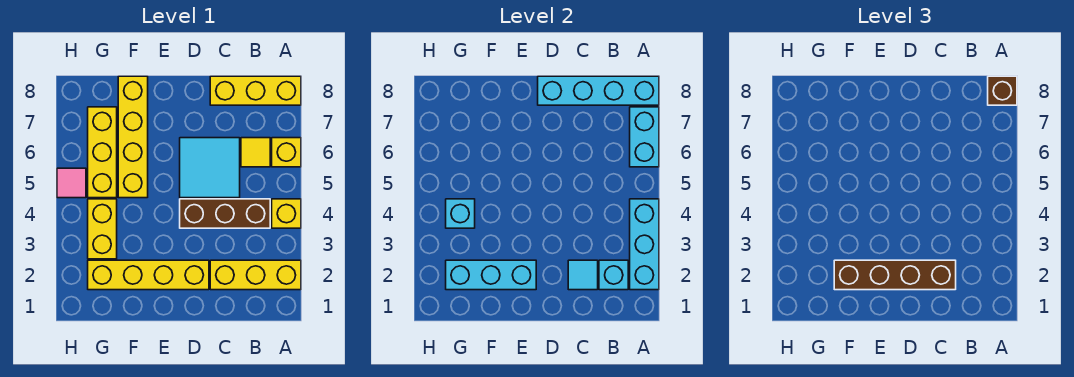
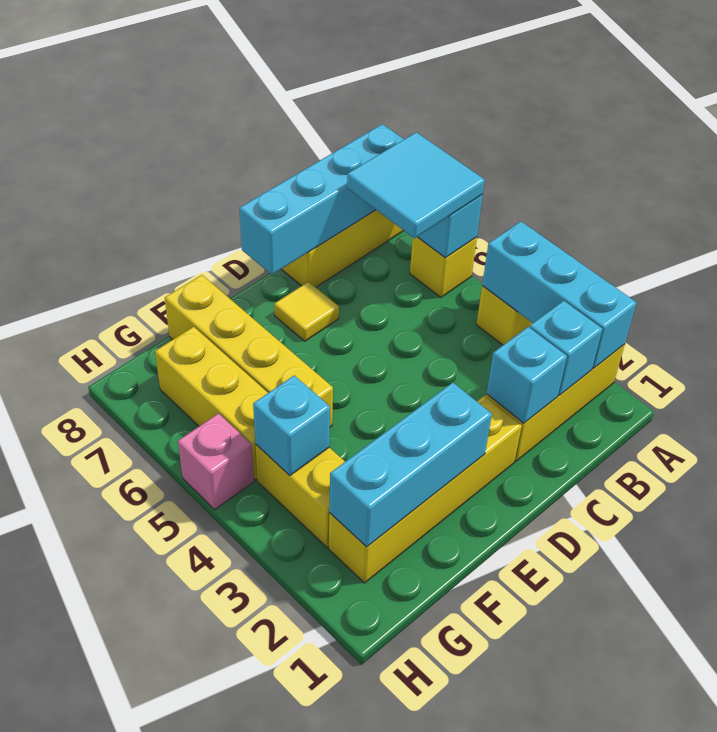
brown 1x1 brick [988,76,1017,105] -> none
brown 1x3 brick [180,199,270,228] -> none
yellow 1x1 tile [241,138,270,167] -> yellow 1x1 tile moved to [274,282,339,341]
cyan 1x1 tile [568,260,598,290] -> cyan 1x1 brick [486,327,567,423]
brown 1x4 brick [834,260,956,290] -> none
cyan 2x2 tile [180,138,240,198] -> cyan 2x2 tile moved to [347,132,485,238]
pink 1x1 tile [57,168,86,198] -> pink 1x1 brick [178,414,254,510]

